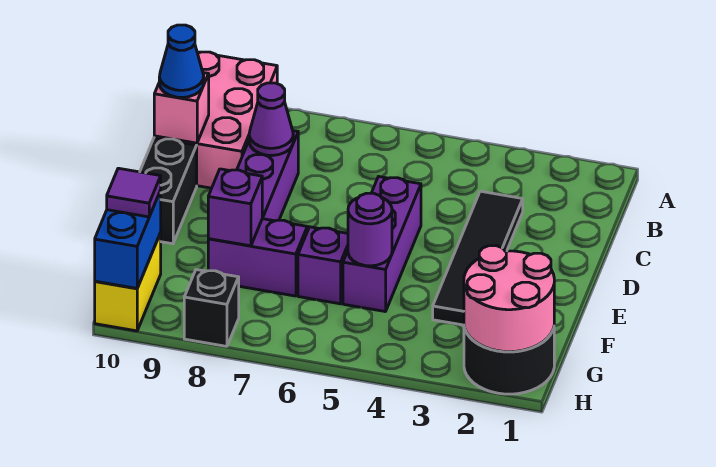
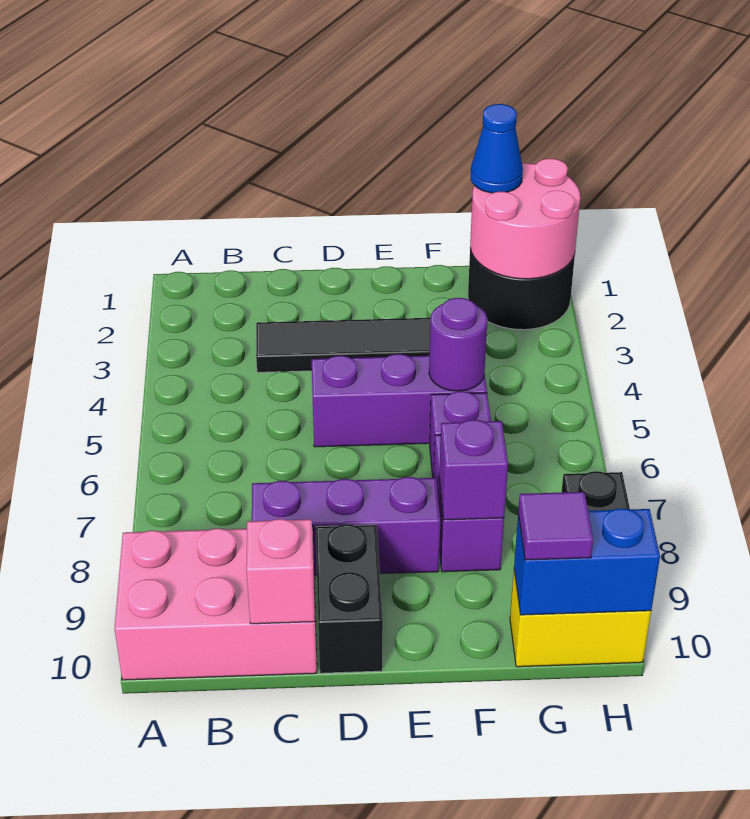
purple 1x1 cone [249,83,293,156] -> none
blue 1x1 cone [159,25,204,98] -> blue 1x1 cone moved to [471,104,523,193]
black 1x2 brick [140,138,197,244] -> black 1x2 brick turned to [316,524,383,673]

